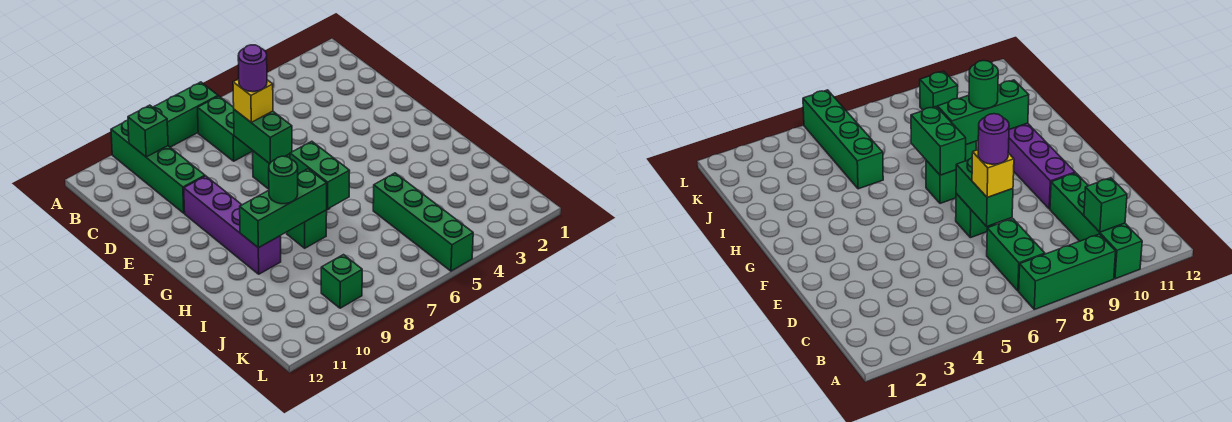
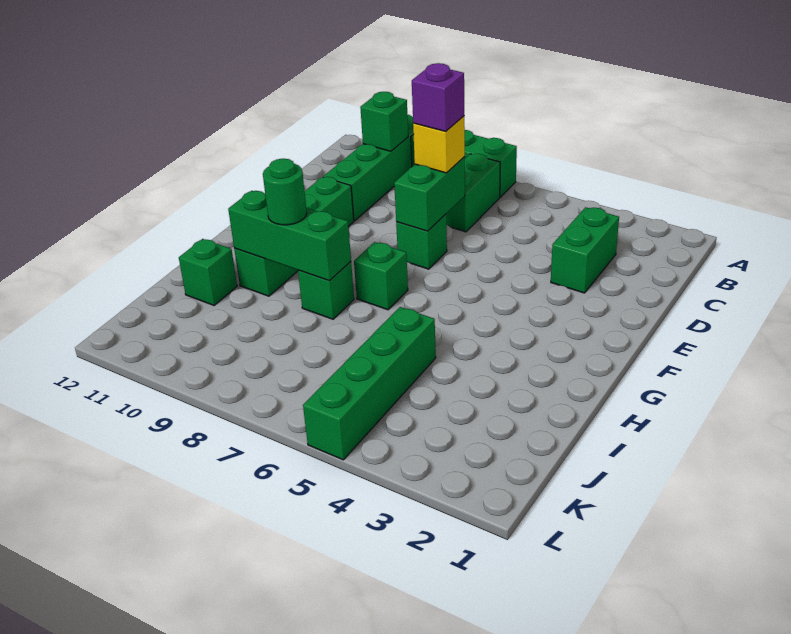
purple 1x1 round brick [238,45,267,92] -> purple 1x1 brick [412,63,464,131]
purple 1x4 brick [184,176,281,274] -> green 1x4 brick [234,177,354,296]
green 1x2 brick [290,141,350,209] -> green 1x2 brick moved to [551,207,619,293]
green 1x1 brick [321,255,362,308] -> green 1x1 brick moved to [179,239,237,305]

